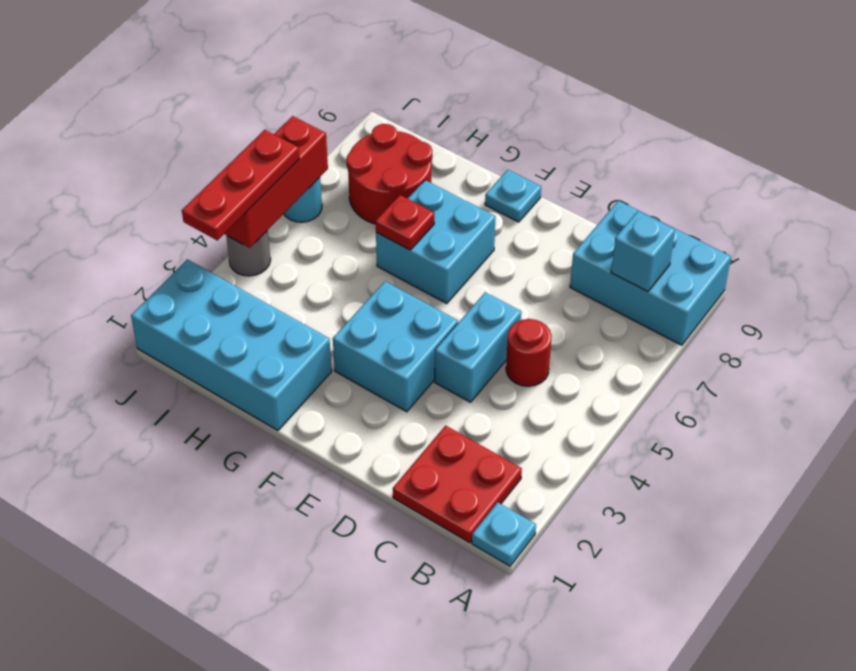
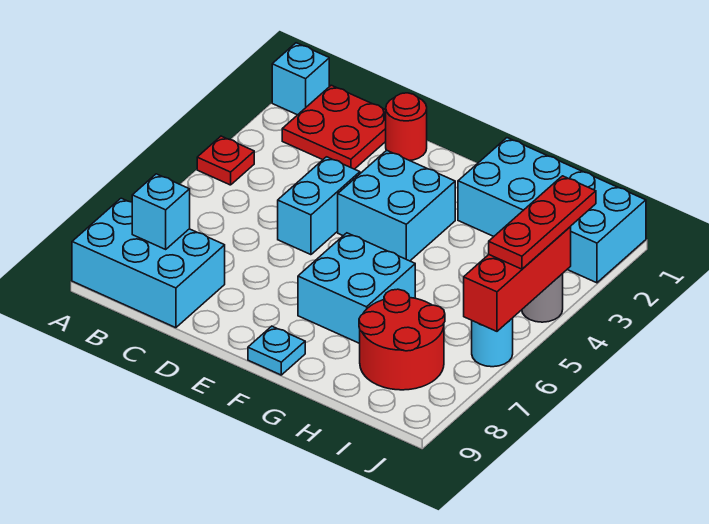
cyan 1x1 plate [472,502,536,566] -> cyan 1x1 brick [272,43,329,115]
red 1x1 round brick [506,319,552,386] -> red 1x1 round brick moved to [386,93,427,161]
red 1x1 plate [376,195,434,250] -> red 1x1 plate moved to [197,136,254,185]

